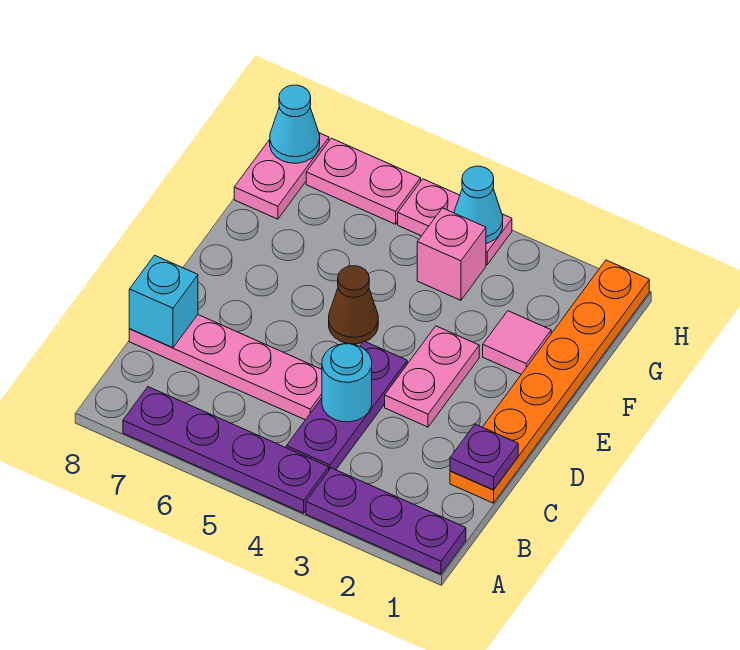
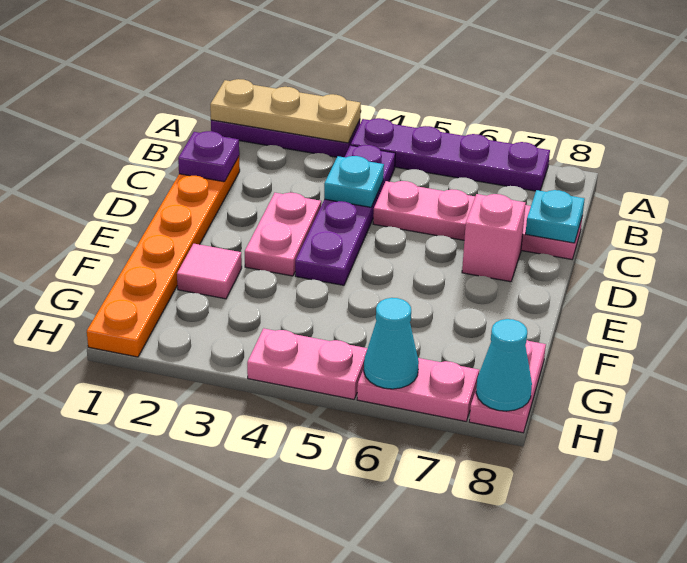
none -> tan 1x3 plate [210,79,361,143]
purple 1x3 plate [286,341,407,470] -> purple 1x4 plate [295,145,395,285]
cyan 1x1 round brick [322,344,372,422] -> cyan 1x1 plate [324,156,384,207]
cyan 1x1 brick [129,255,198,348] -> cyan 1x1 plate [525,190,585,243]
brown 1x1 cone [329,266,378,344] -> none
pink 1x1 brick [417,208,486,300] -> pink 1x1 brick moved to [462,194,526,282]
cyan 1x1 cone [454,166,503,243] -> cyan 1x1 cone moved to [364,298,419,389]

